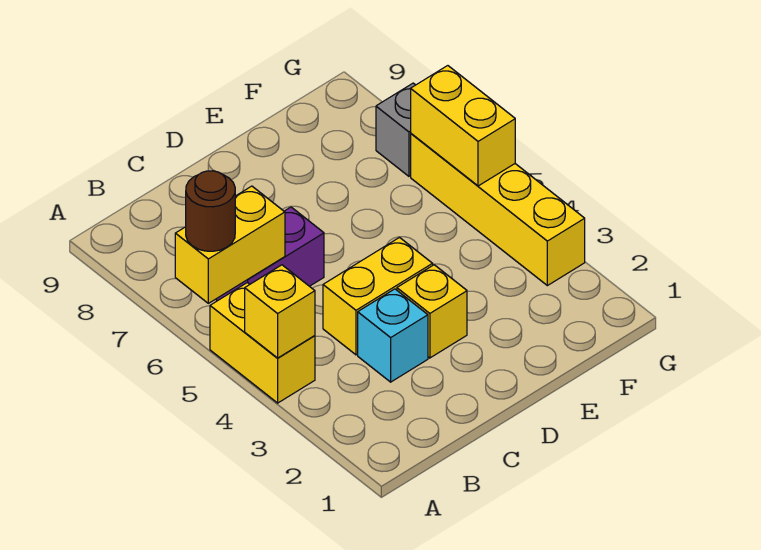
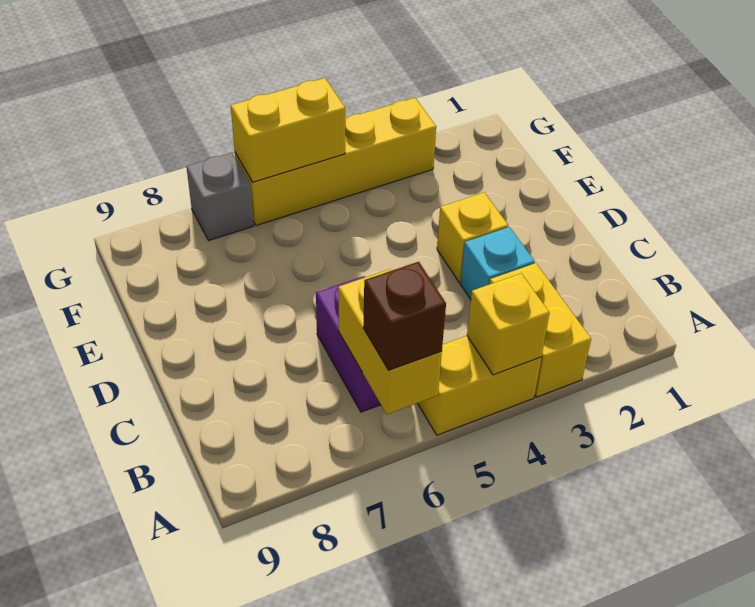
brown 1x1 round brick [186,171,235,251] -> brown 1x1 brick [363,262,446,370]
yellow 1x2 brick [323,238,433,355] -> yellow 1x2 brick moved to [490,263,591,397]

